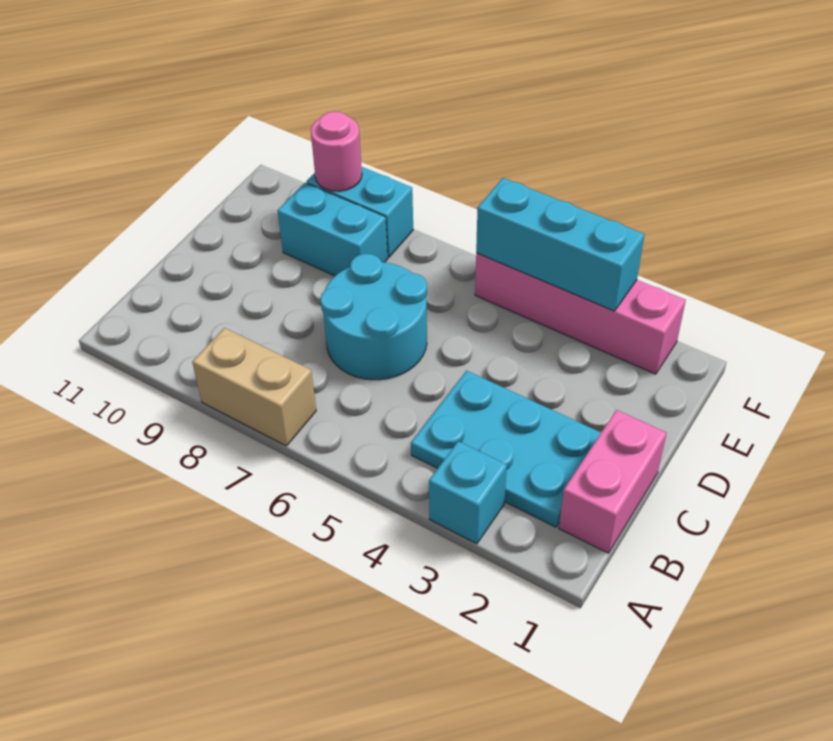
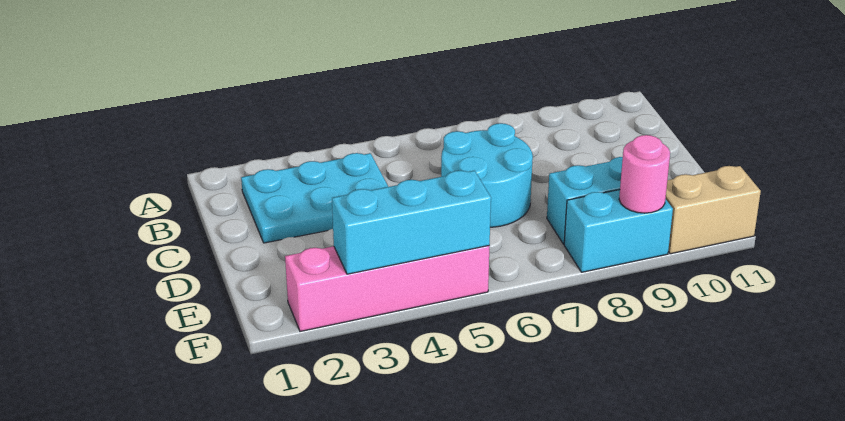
cyan 1x1 brick [429,441,507,544] -> none
tan 1x2 brick [192,328,316,446] -> tan 1x2 brick moved to [665,166,761,254]
pink 1x2 brick [559,410,667,553] -> none

